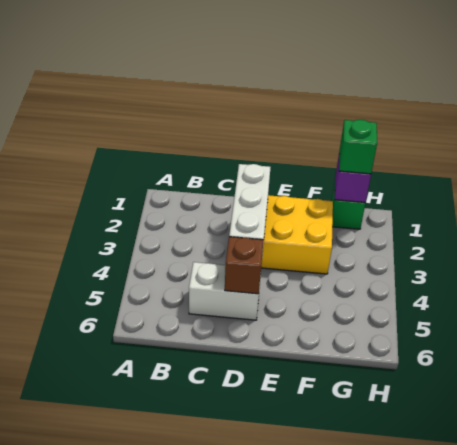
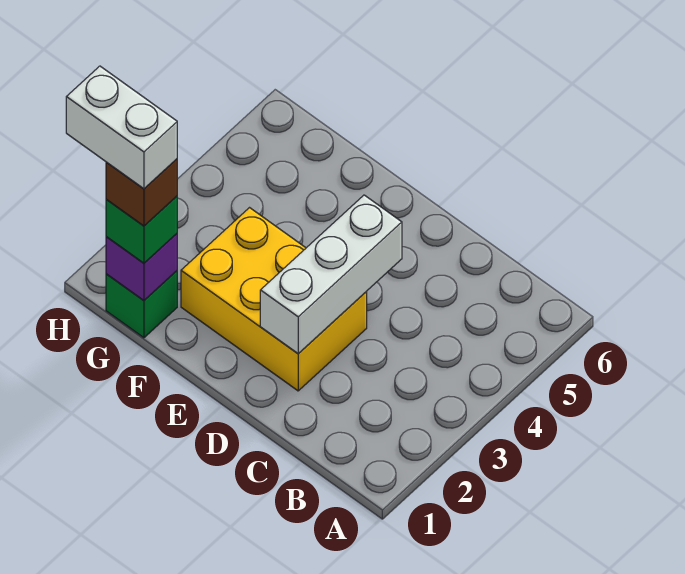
white 1x2 brick [189,262,260,320] -> white 1x2 brick moved to [66,66,177,189]
brown 1x1 brick [225,237,263,294] -> brown 1x1 brick moved to [106,159,177,226]

